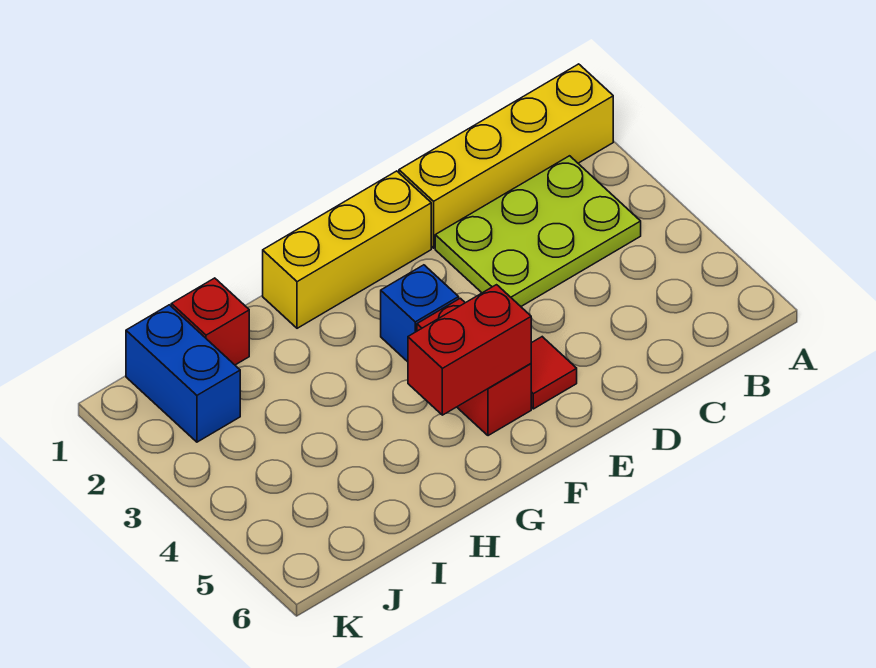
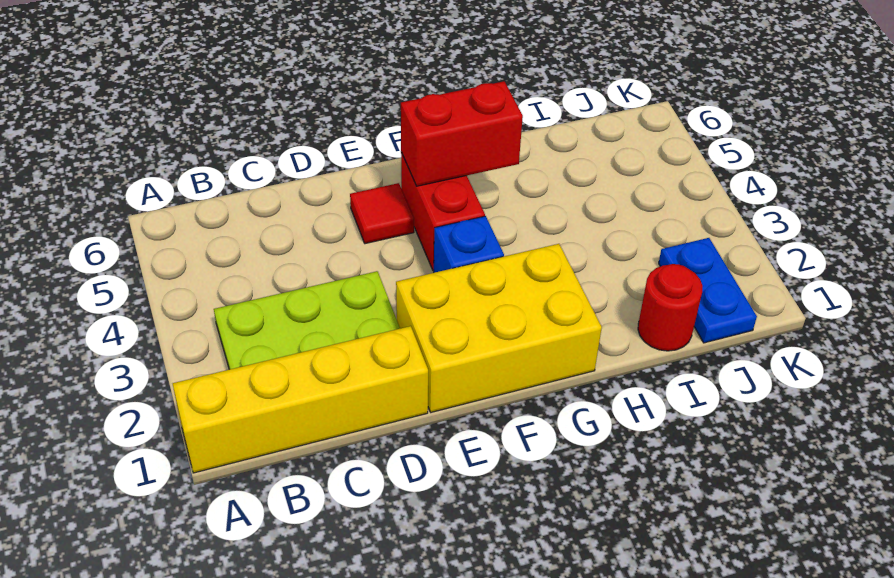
yellow 1x3 brick [263,171,431,328] -> yellow 2x3 brick [396,244,602,412]
red 1x1 brick [171,278,249,365] -> red 1x1 round brick [638,264,703,351]
blue 1x2 brick [126,305,240,442] -> blue 1x2 plate [659,238,757,343]

